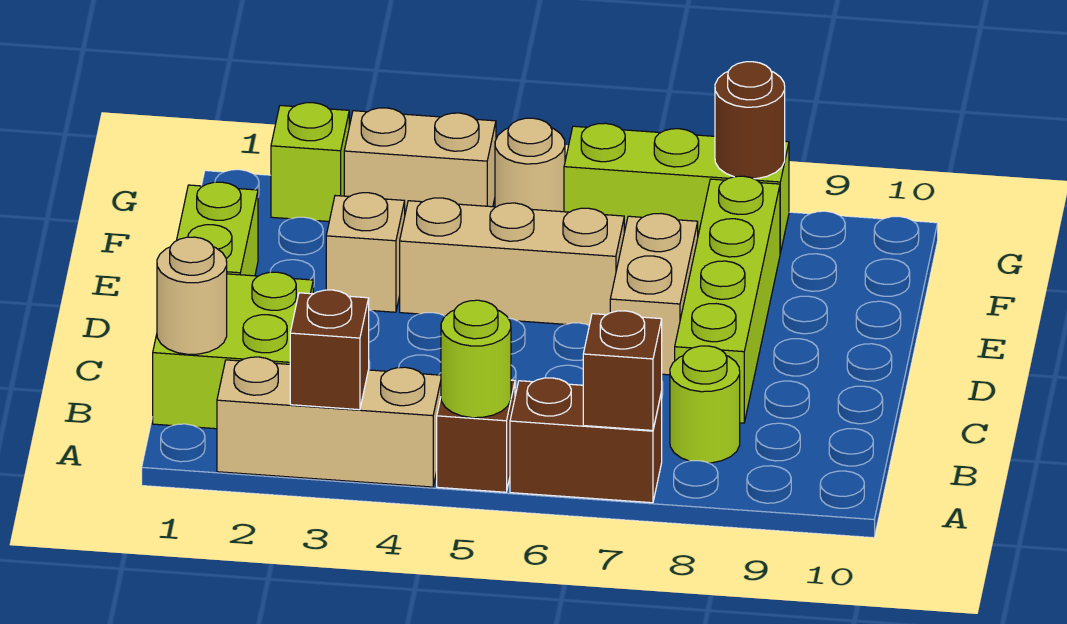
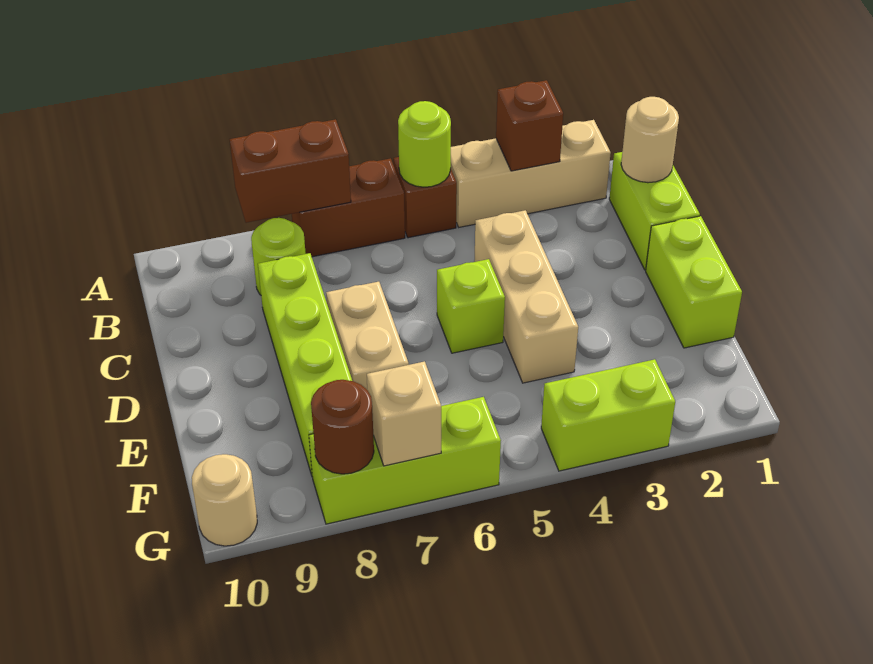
brown 1x1 brick [583,311,662,430] -> brown 1x2 brick [230,119,351,223]
lime 2x2 brick [153,272,313,429] -> lime 1x2 brick [609,152,700,270]
tan 1x1 brick [326,193,405,312] -> tan 1x1 brick moved to [367,361,441,466]
tan 1x3 brick [400,198,624,325] -> tan 1x3 brick turned to [474,210,578,383]
lime 1x1 brick [271,103,349,221] -> lime 1x1 brick moved to [437,259,505,353]
tan 1x2 brick [344,108,496,213] -> lime 1x2 brick [541,359,675,471]
tan 1x1 round brick [495,118,565,212] -> tan 1x1 round brick moved to [192,454,257,546]

